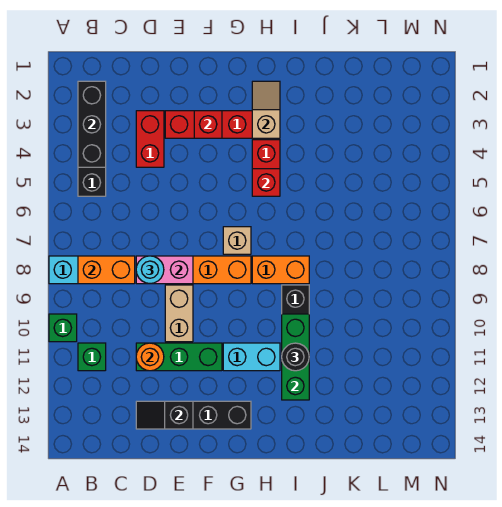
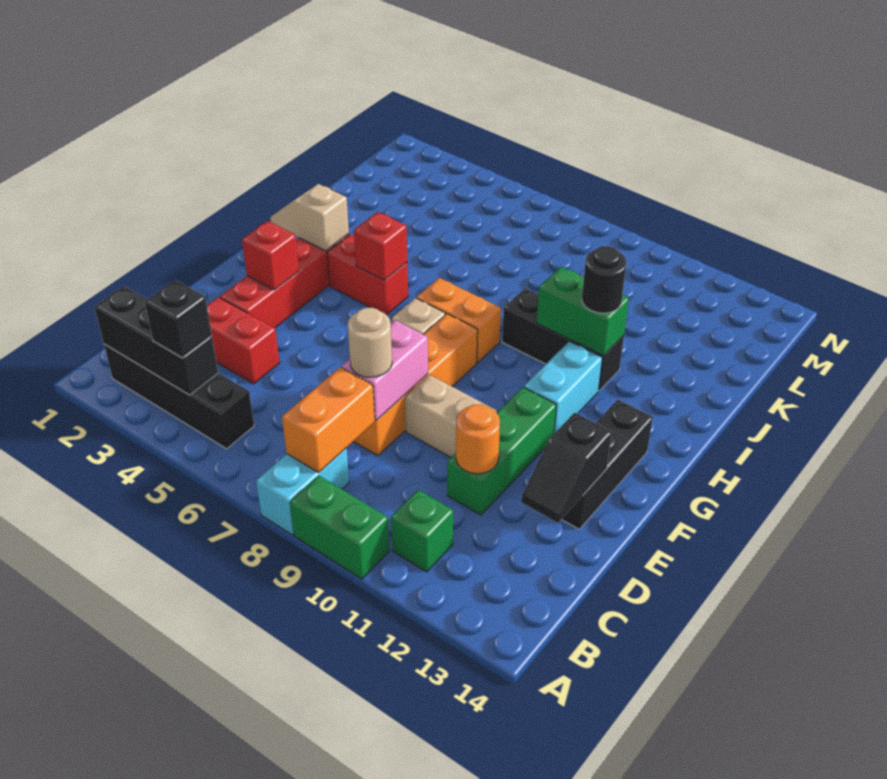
green 1x1 brick [49,314,77,342] -> green 1x2 brick [290,476,389,579]
none -> black 1x1 brick [145,280,212,358]
cyan 1x1 round brick [136,256,164,284] -> tan 1x1 round brick [348,307,392,377]
orange 1x2 brick [252,256,309,284] -> orange 1x2 brick turned to [417,278,501,363]
green 1x3 brick [282,314,309,400] -> green 1x2 brick [537,267,629,356]

